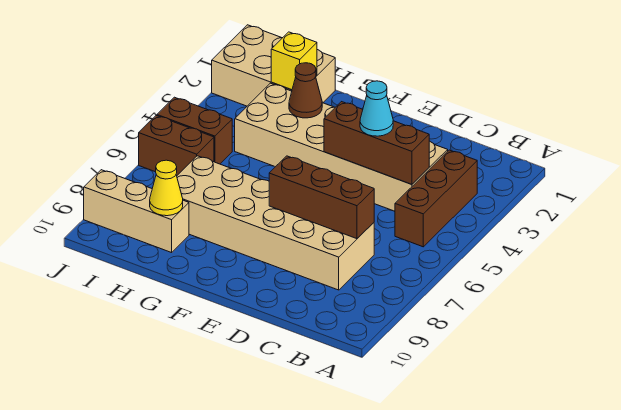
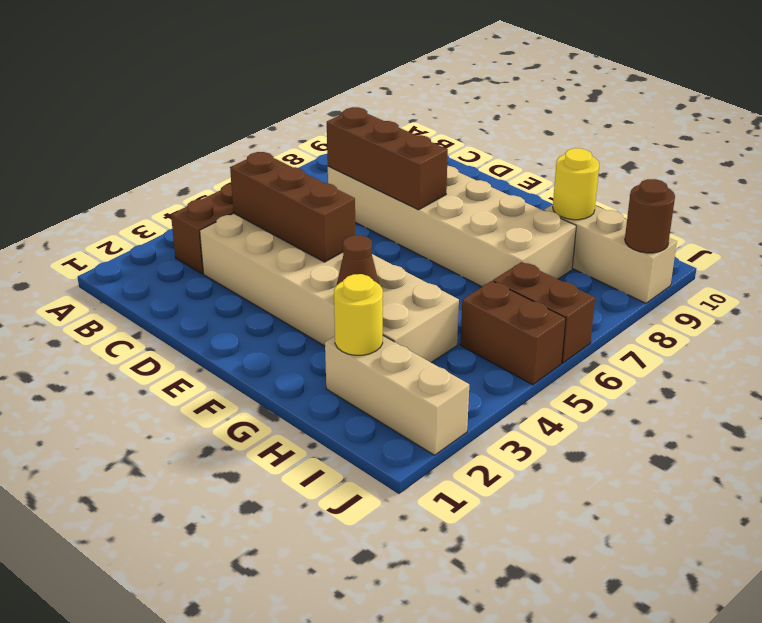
cyan 1x1 cone [360,81,393,136] -> none
tan 2x3 brick [212,25,335,106] -> tan 1x3 brick [325,336,469,455]
yellow 1x1 brick [271,32,317,90] -> yellow 1x1 round brick [334,274,383,355]
yellow 1x1 cone [150,160,183,216] -> yellow 1x1 round brick [553,148,599,220]
none -> brown 1x1 round brick [625,179,675,253]

